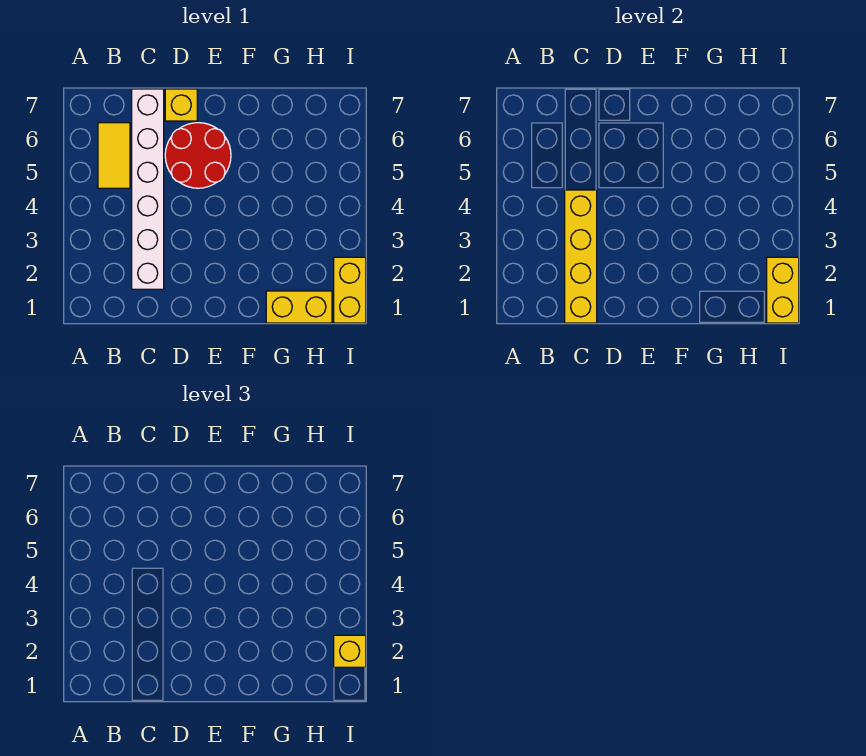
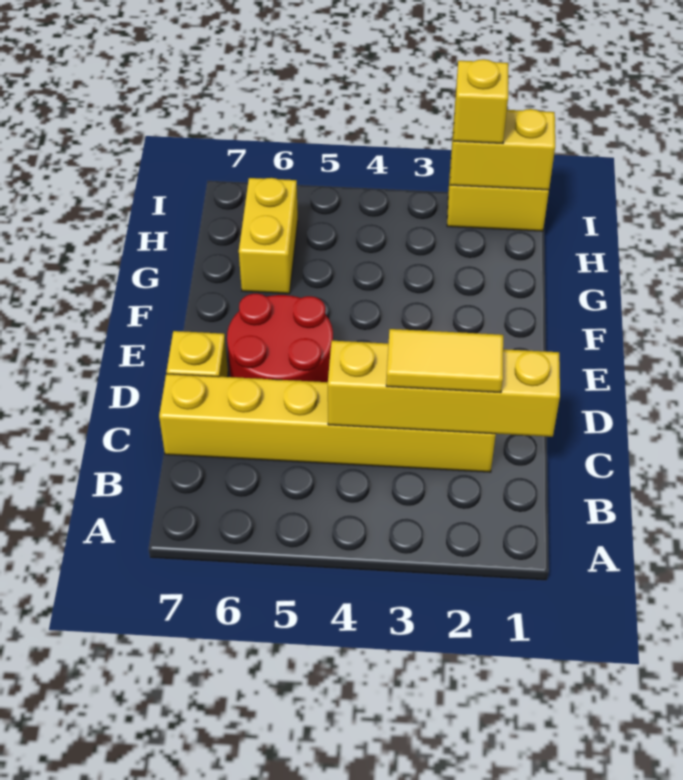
yellow 1x2 tile [98,123,130,188] -> yellow 1x2 tile moved to [386,329,503,393]
white 1x6 brick [132,89,164,289] -> yellow 1x6 brick [159,374,496,472]
yellow 1x2 brick [266,291,332,323] -> yellow 1x2 brick moved to [239,178,298,294]

